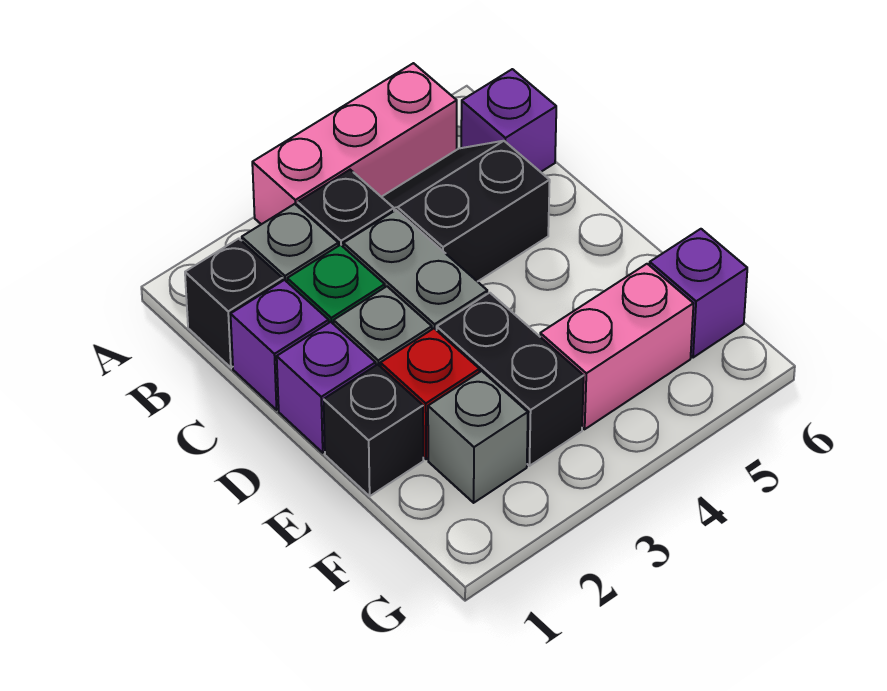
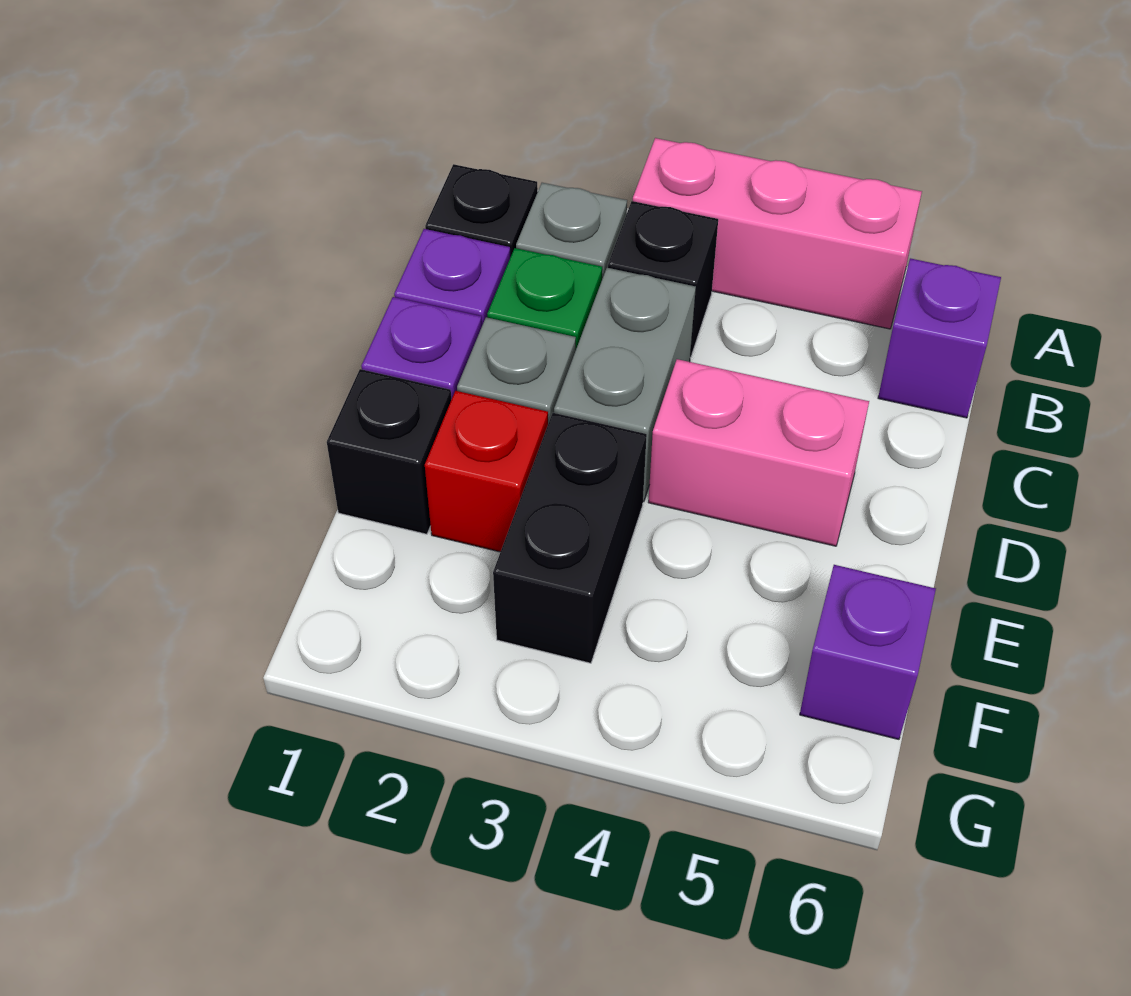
black 2x2 slope [382,141,550,282] -> none
grey 1x1 brick [428,371,528,503] -> none
pink 1x2 brick [540,264,694,429] -> pink 1x2 brick moved to [648,359,869,546]

